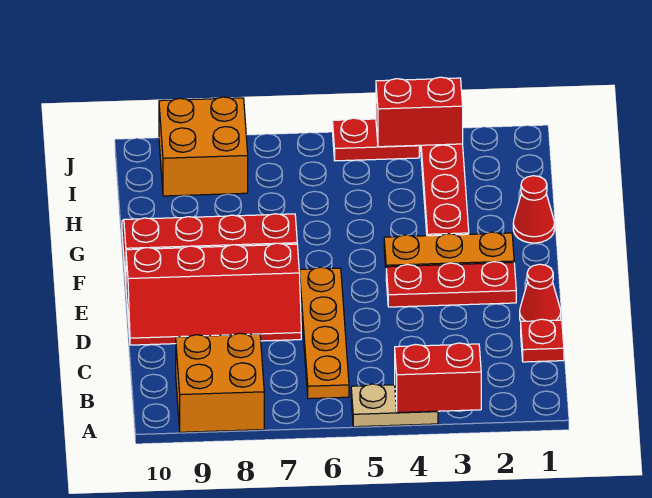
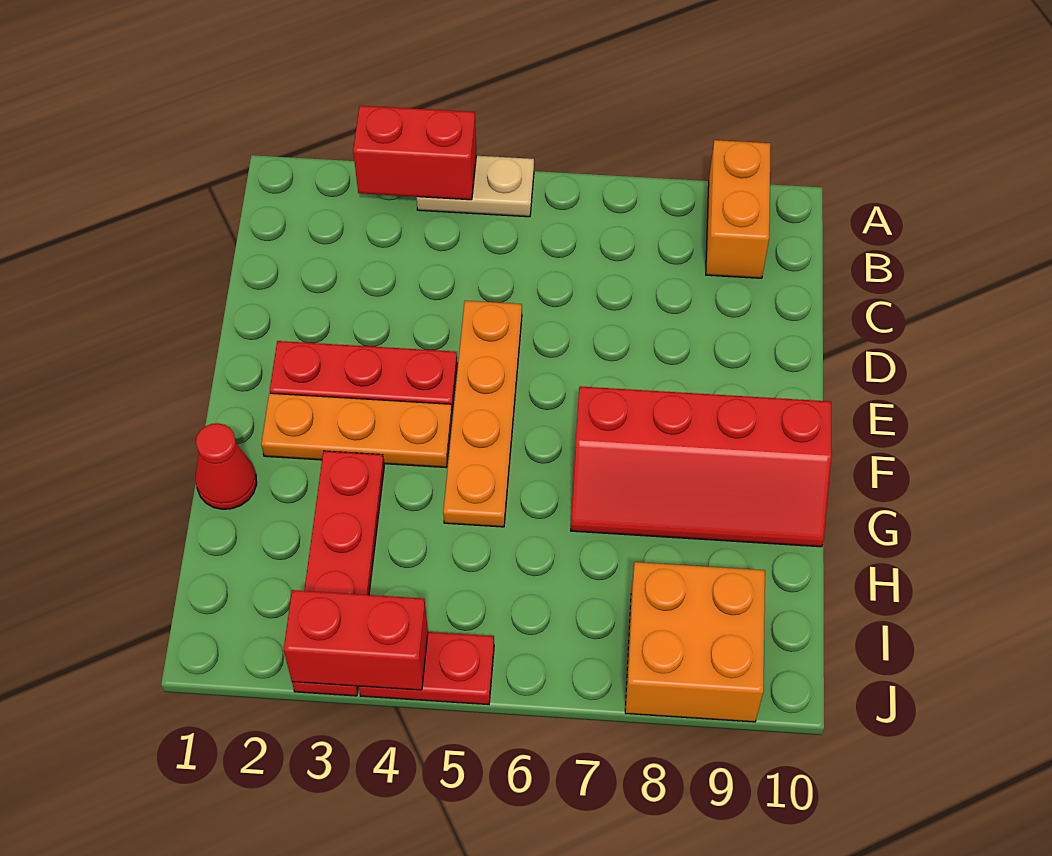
orange 2x2 brick [176,333,264,432] -> orange 1x2 brick [706,140,771,278]
orange 1x4 plate [300,267,349,399] -> orange 1x4 plate moved to [443,301,522,527]
red 1x1 plate [521,319,564,362] -> none
red 1x1 cone [520,264,561,322] -> none
red 2x4 slope [126,243,301,345] -> none

